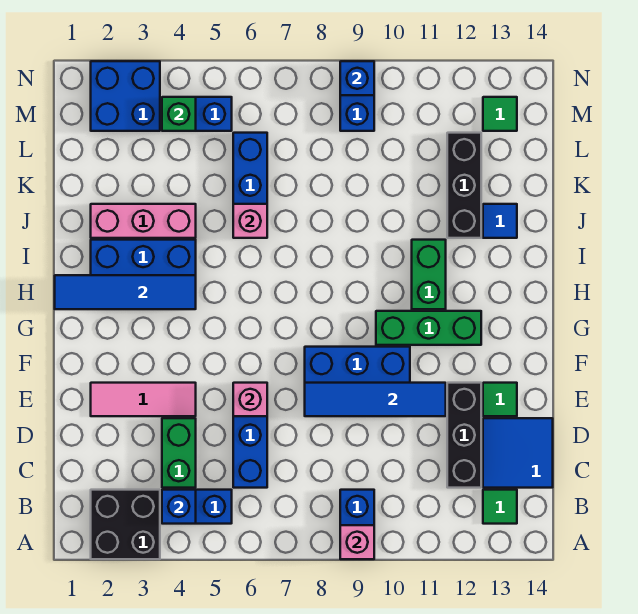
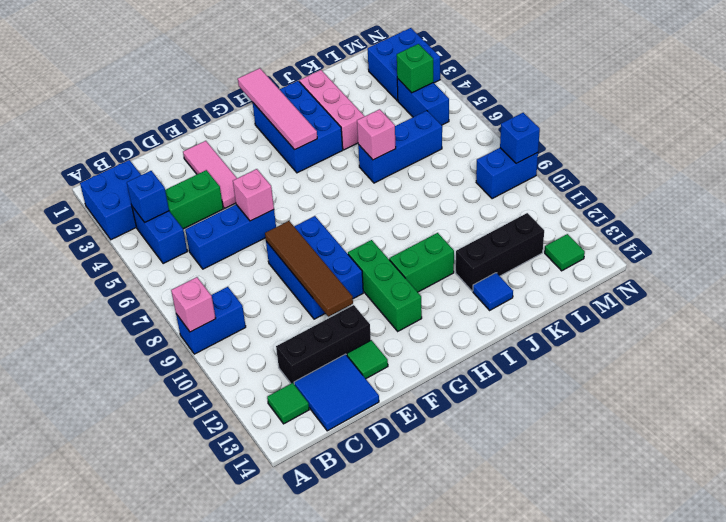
black 2x2 brick [91,490,160,559] -> blue 2x2 brick [80,160,141,240]
blue 1x4 tile [305,383,446,416] -> brown 1x4 tile [265,221,353,317]
blue 1x4 tile [55,275,196,309] -> pink 1x4 tile [238,68,317,150]

